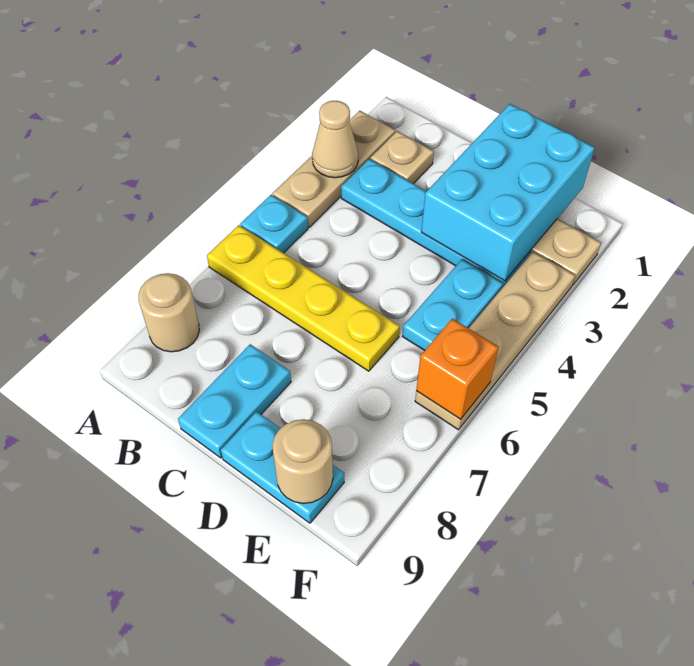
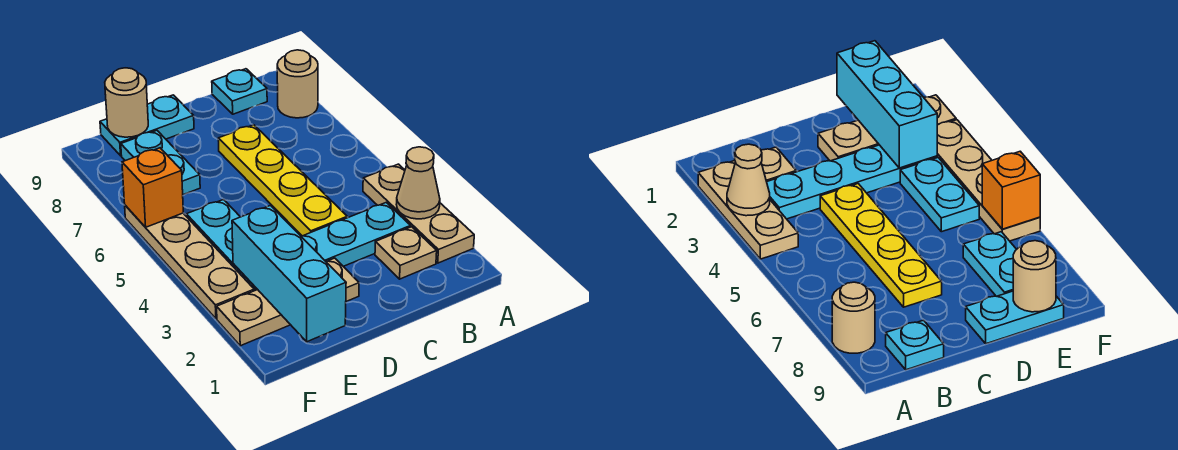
cyan 1x1 plate [240,195,308,253] -> cyan 1x1 plate moved to [212,69,267,114]
yellow 1x4 plate [207,225,400,371] -> yellow 1x4 plate turned to [218,125,347,236]
cyan 1x2 plate [178,344,291,458] -> cyan 1x2 plate moved to [121,130,200,195]
cyan 2x3 brick [421,104,595,281] -> cyan 1x3 brick [232,205,346,342]

